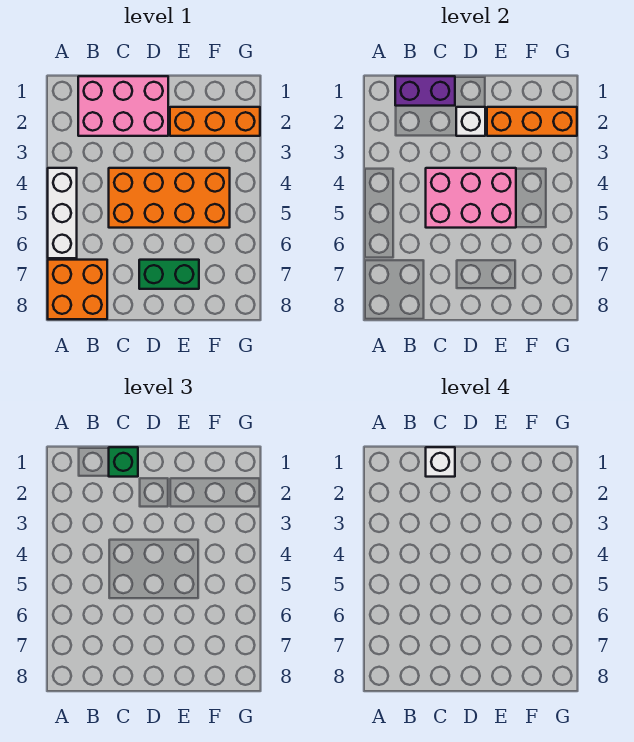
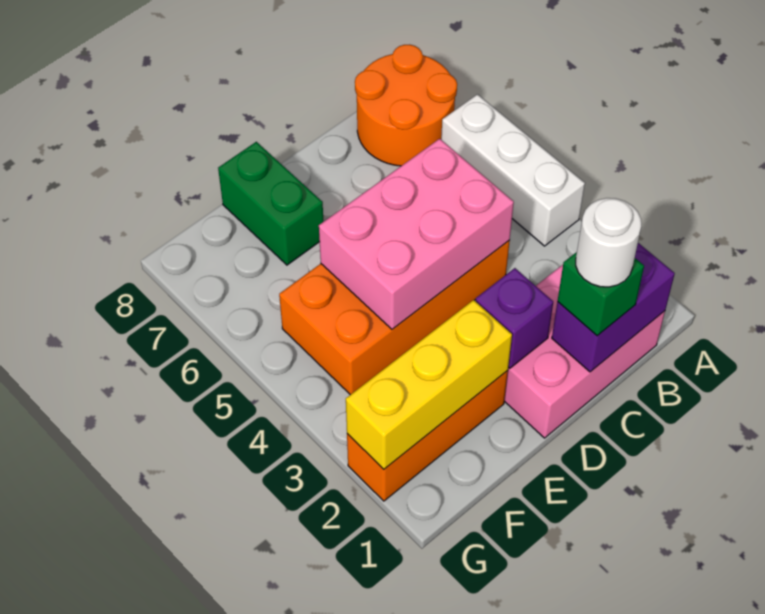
orange 2x2 brick [48,260,107,319] -> orange 2x2 round brick [355,45,457,166]
white 1x1 brick [426,447,455,477] -> white 1x1 round brick [576,198,641,287]
white 1x1 brick [456,107,485,136] -> purple 1x1 brick [475,268,553,368]
green 1x2 brick [139,260,199,289] -> green 1x2 brick turned to [218,142,324,265]
orange 1x3 brick [487,107,577,136] -> yellow 1x3 brick [346,300,512,469]

